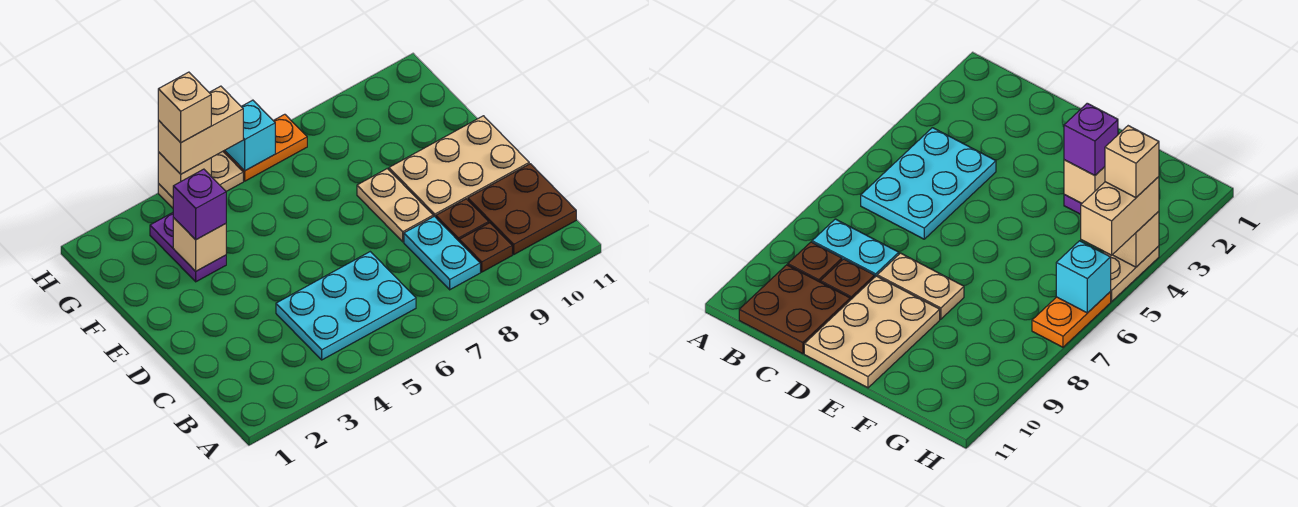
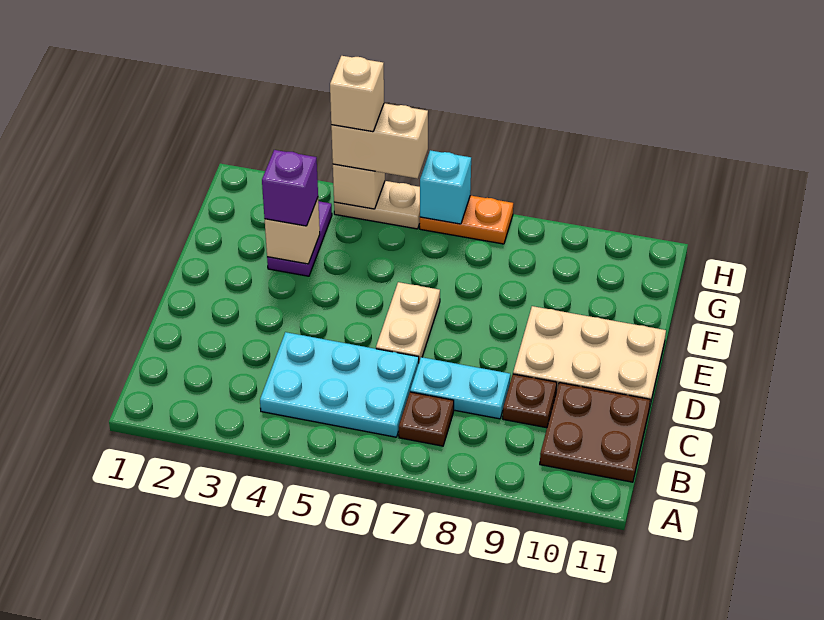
cyan 1x2 plate [404,216,480,290] -> cyan 1x2 plate turned to [410,357,510,419]
brown 1x1 plate [459,223,512,272] -> brown 1x1 plate moved to [399,392,454,446]
tan 1x2 plate [357,169,433,242] -> tan 1x2 plate moved to [376,282,440,361]

